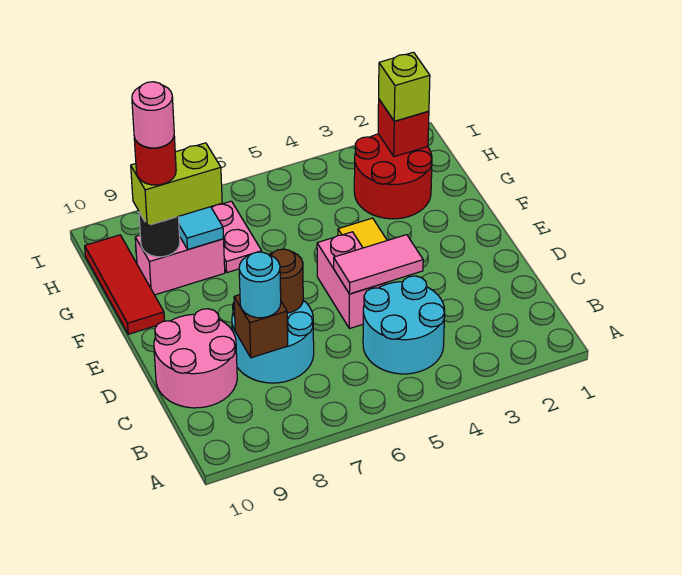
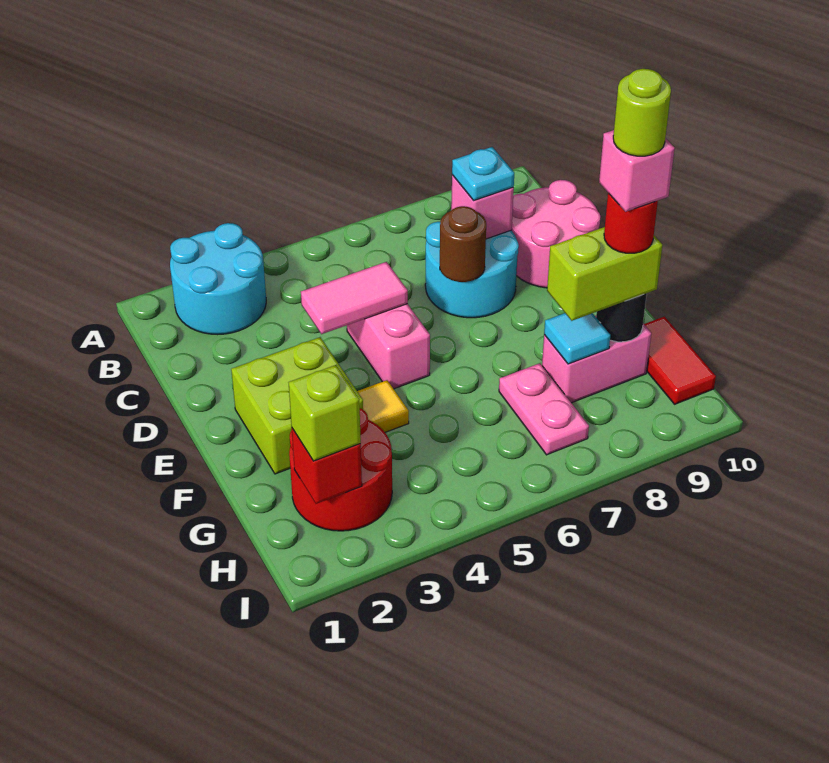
cyan 2x2 round brick [363,276,445,374] -> cyan 2x2 round brick moved to [170,223,266,335]
brown 1x1 brick [234,295,288,358] -> pink 1x1 brick [451,175,514,239]
cyan 1x1 round brick [239,252,281,318] -> cyan 1x1 plate [452,147,514,201]
none -> lime 2x2 brick [231,337,363,474]
red 1x3 tile [85,235,165,334] -> red 1x2 tile [644,316,716,404]
pink 1x1 round brick [132,82,174,148] -> pink 1x1 brick [599,130,675,212]
none -> lime 1x1 round brick [613,69,671,156]

